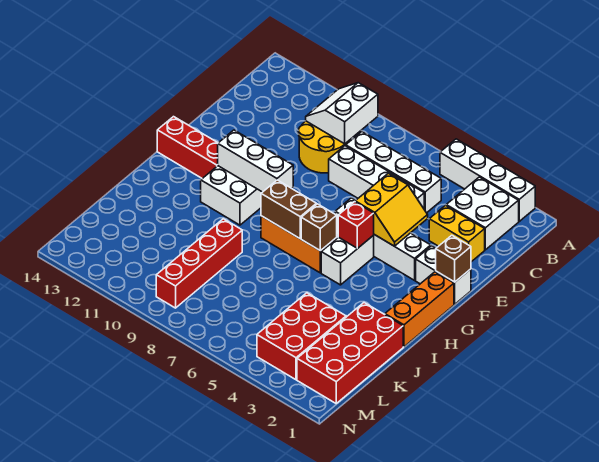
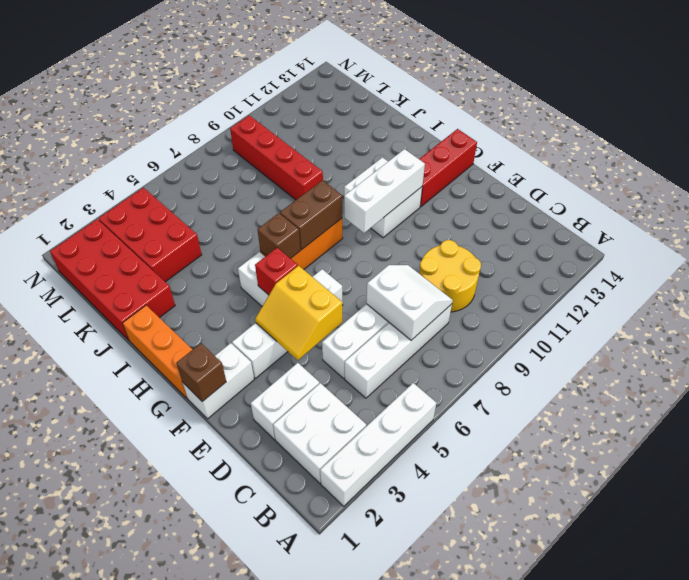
white 2x2 slope [306,83,378,144] -> white 2x2 slope moved to [366,265,453,340]
yellow 1x2 brick [429,205,485,262] -> white 1x2 brick [251,363,319,440]

